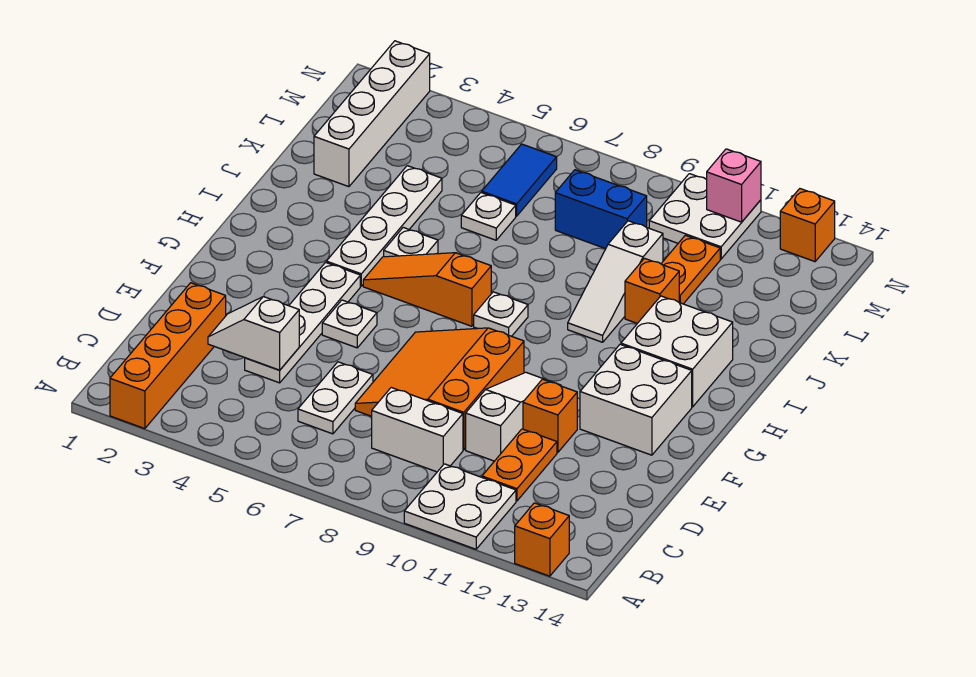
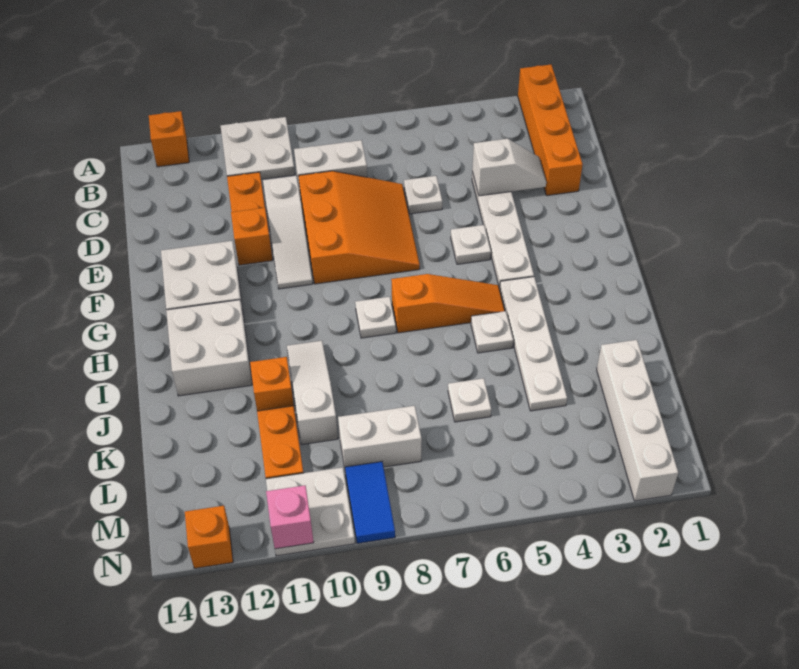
white 1x2 plate [298,362,373,434] -> white 1x1 plate [404,176,442,214]
blue 1x2 tile [482,144,557,216] -> blue 1x2 tile moved to [345,462,395,544]
blue 1x2 brick [555,170,647,249] -> white 1x2 brick [338,406,422,468]

